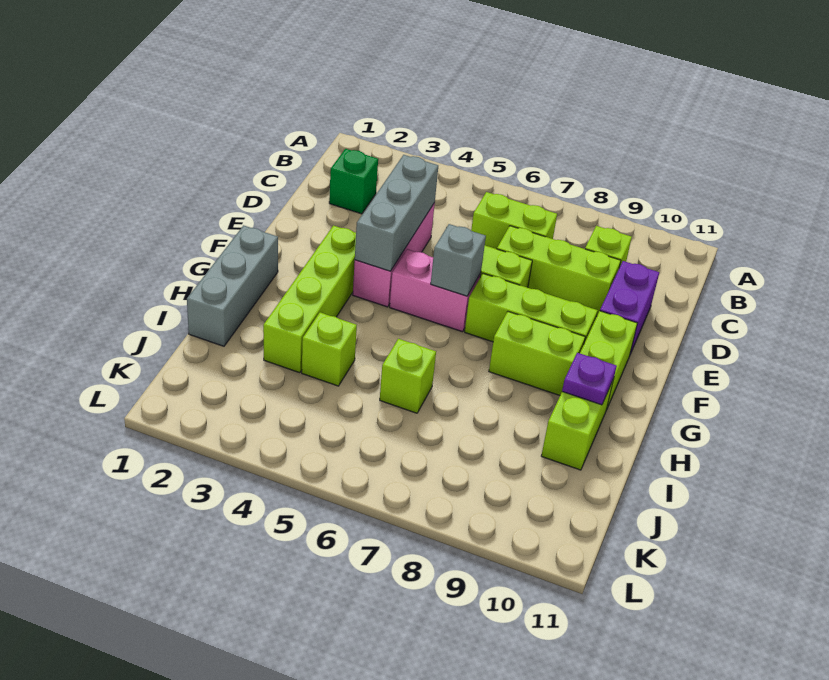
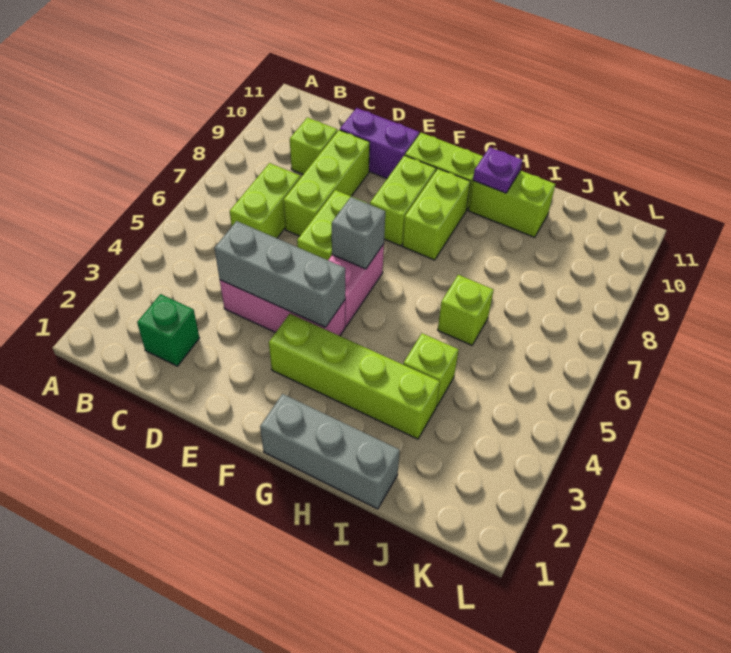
lime 1x3 brick [465,274,598,343] -> lime 1x2 brick [370,155,436,246]

